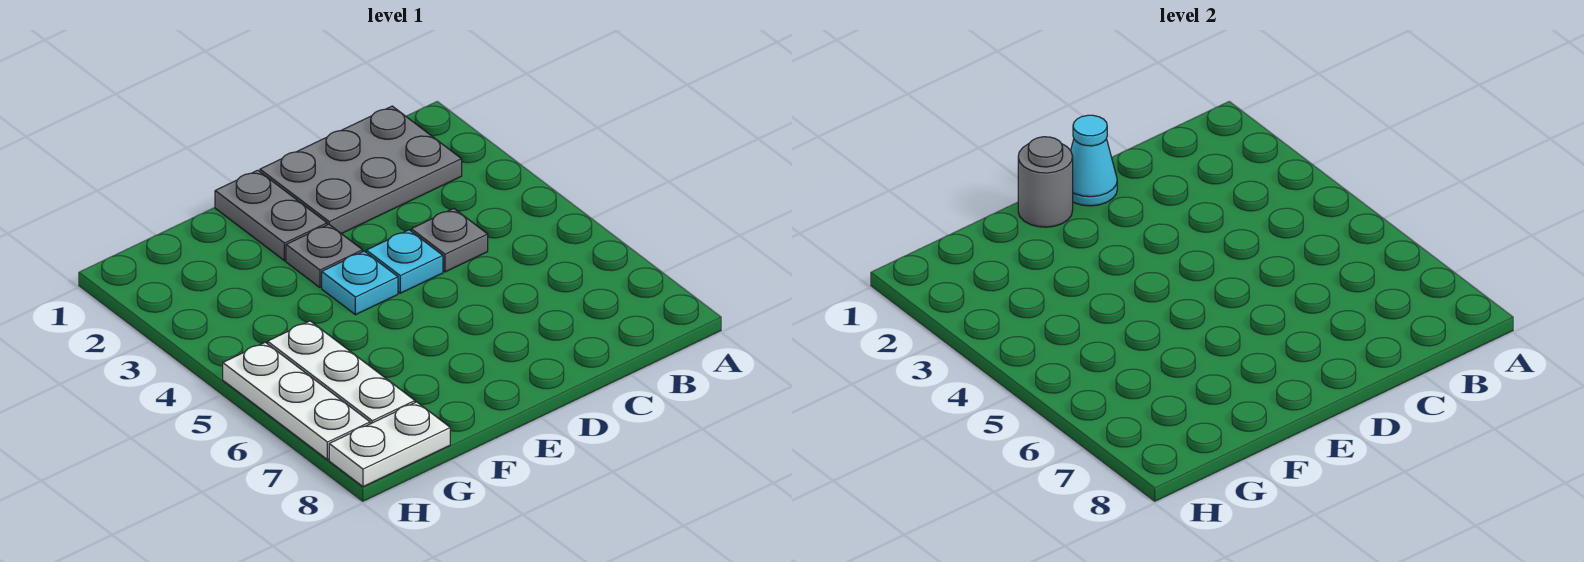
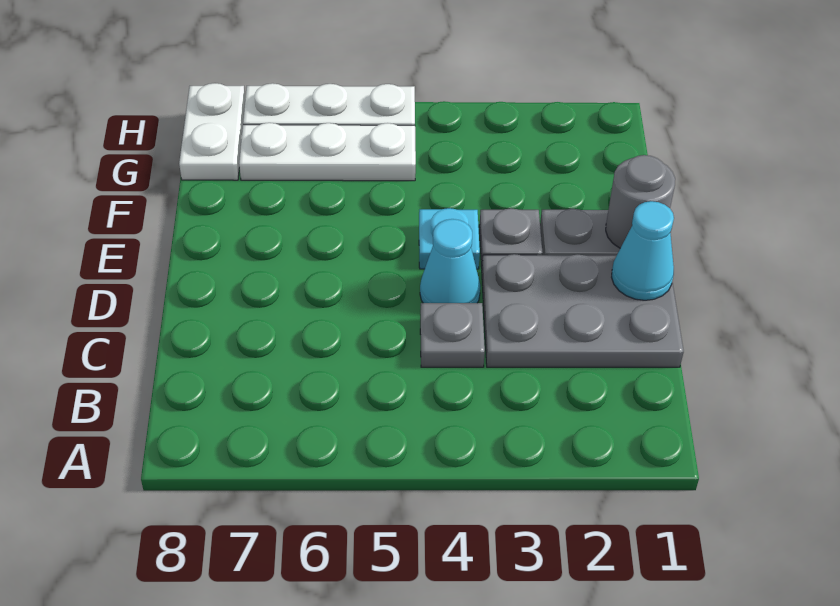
grey 2x3 plate [260,106,462,234] -> grey 2x3 plate turned to [482,254,684,367]
cyan 1x1 plate [366,230,443,293] -> cyan 1x1 cone [420,219,480,303]

